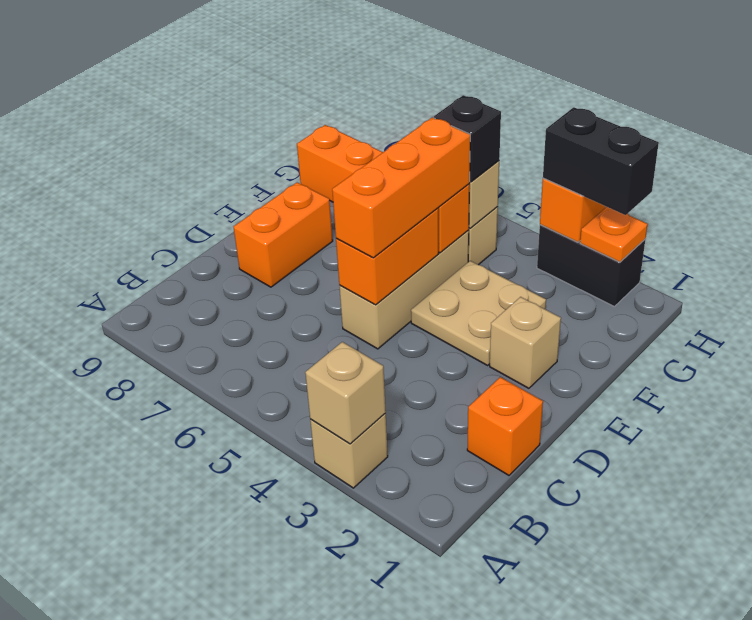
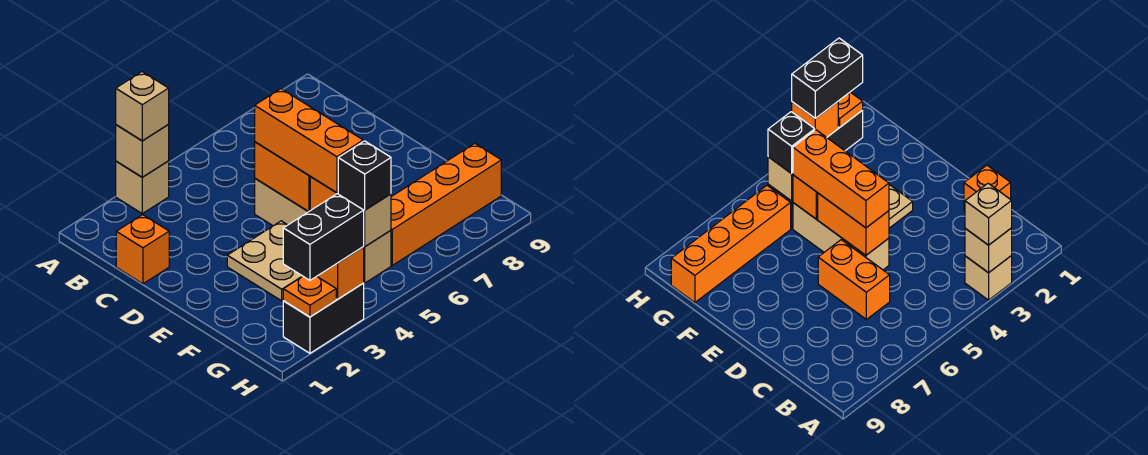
orange 1x2 brick [234,182,333,287] -> orange 1x2 brick moved to [818,240,890,319]
tan 1x1 brick [490,297,561,388] -> tan 1x1 brick moved to [116,72,169,141]

